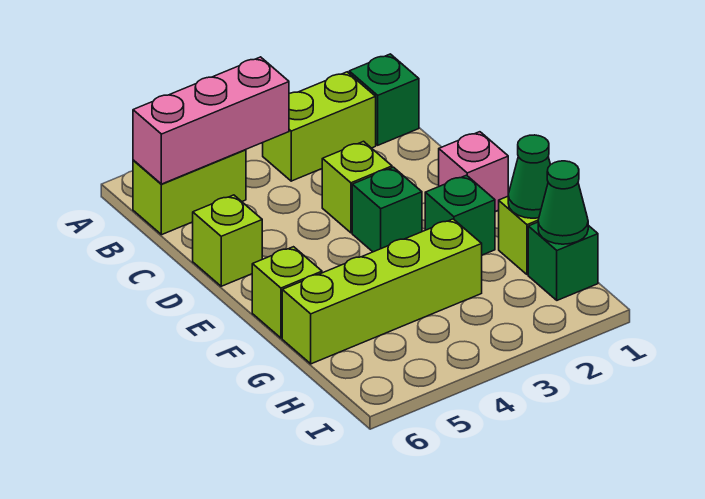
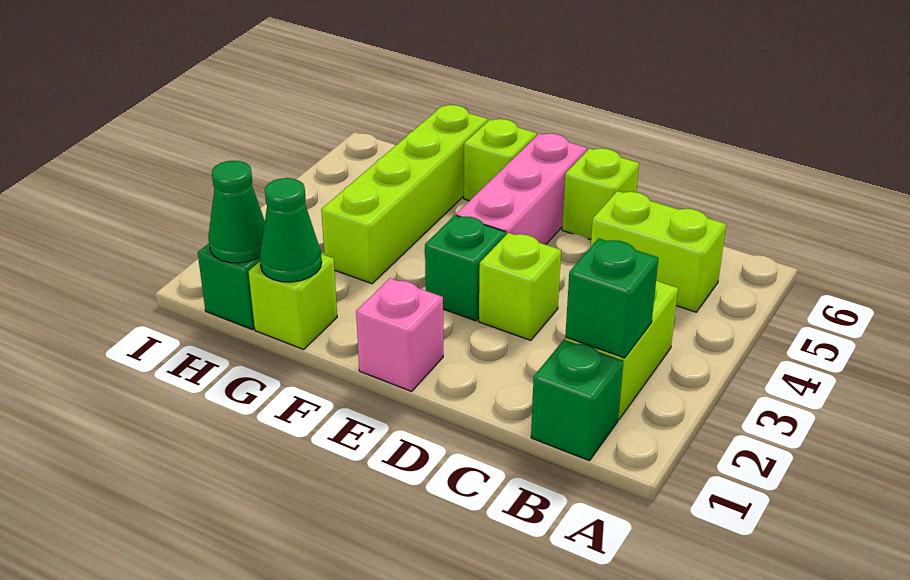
pink 1x3 brick [133,57,289,184] -> pink 1x3 brick moved to [456,133,587,245]
lime 1x2 brick [133,150,246,235] -> lime 1x2 brick turned to [591,191,726,312]
green 1x1 brick [425,175,495,255] -> green 1x1 brick moved to [565,238,659,358]

